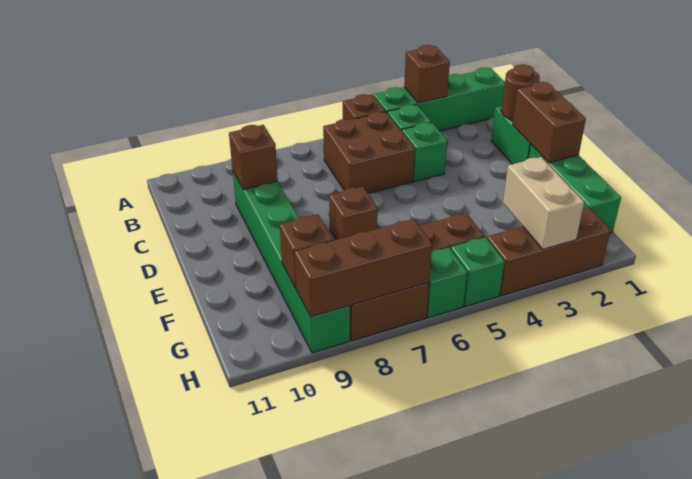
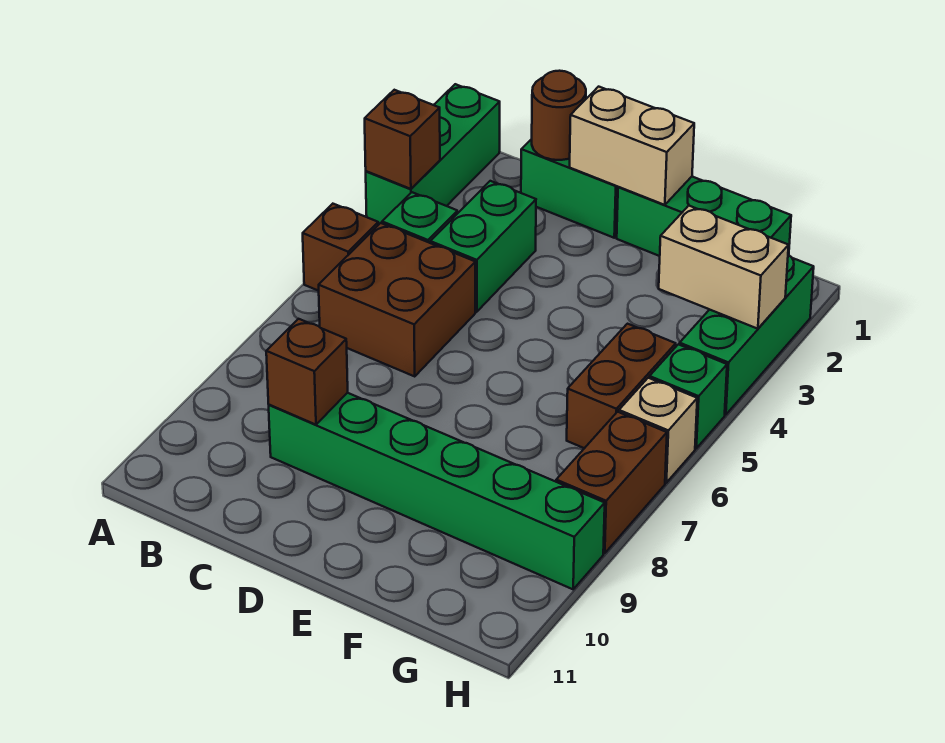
green 1x4 brick [374,67,505,131] -> green 1x3 brick [366,84,500,225]
green 1x1 brick [402,122,447,182] -> green 1x2 brick [430,181,536,312]
brown 1x2 brick [513,82,586,162] -> tan 1x2 brick [570,87,694,205]
brown 1x1 brick [329,187,378,240] -> none
brown 1x1 brick [280,215,333,288] -> none
brown 1x3 brick [487,208,611,296] -> green 1x3 brick [680,255,814,415]
green 1x1 brick [427,247,467,318] -> tan 1x1 brick [619,378,697,483]
brown 1x3 brick [294,219,432,317] -> none

